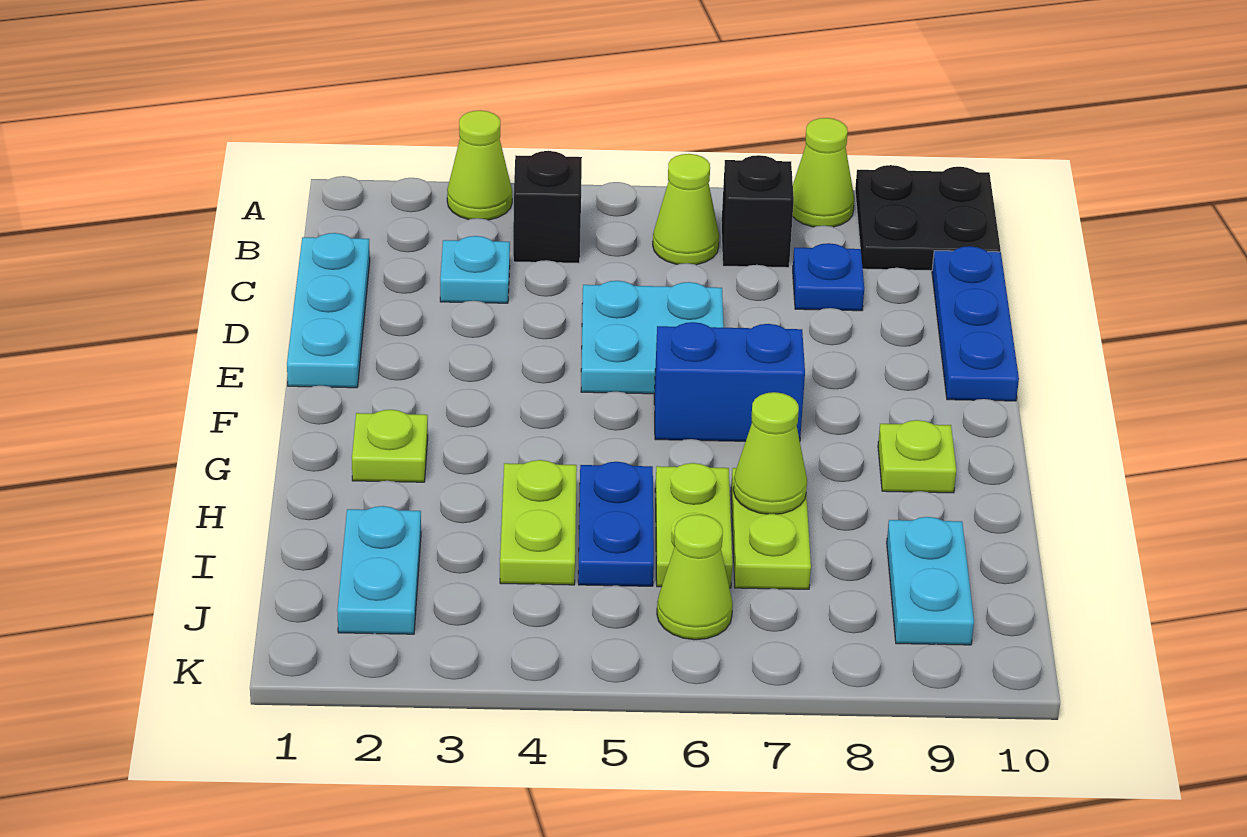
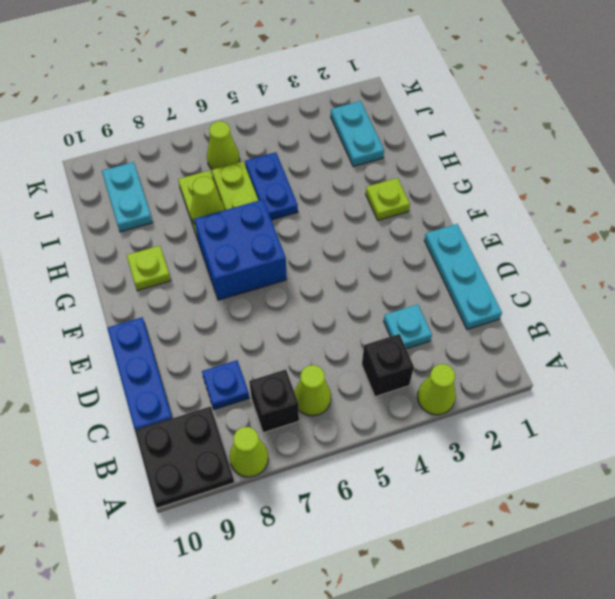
cyan 2x2 plate [581,281,724,394] -> none
blue 1x2 brick [654,322,805,441] -> blue 2x2 brick [194,200,287,300]
lime 1x2 plate [500,460,577,585] -> none

